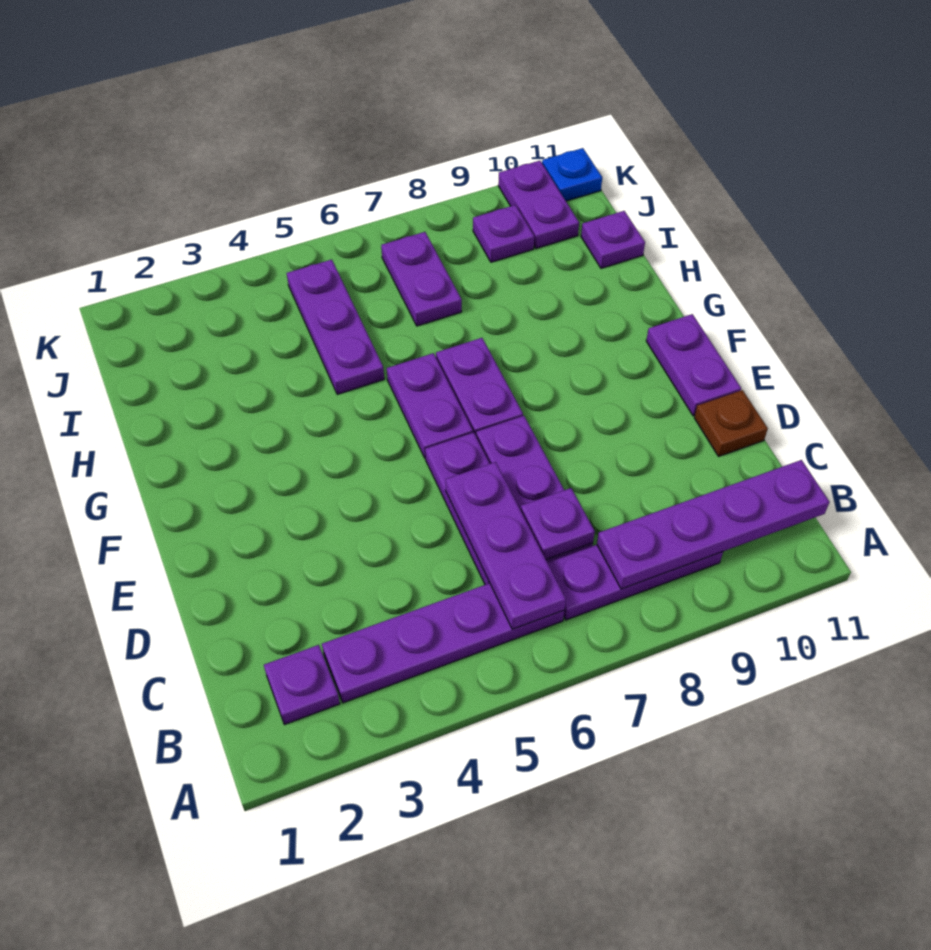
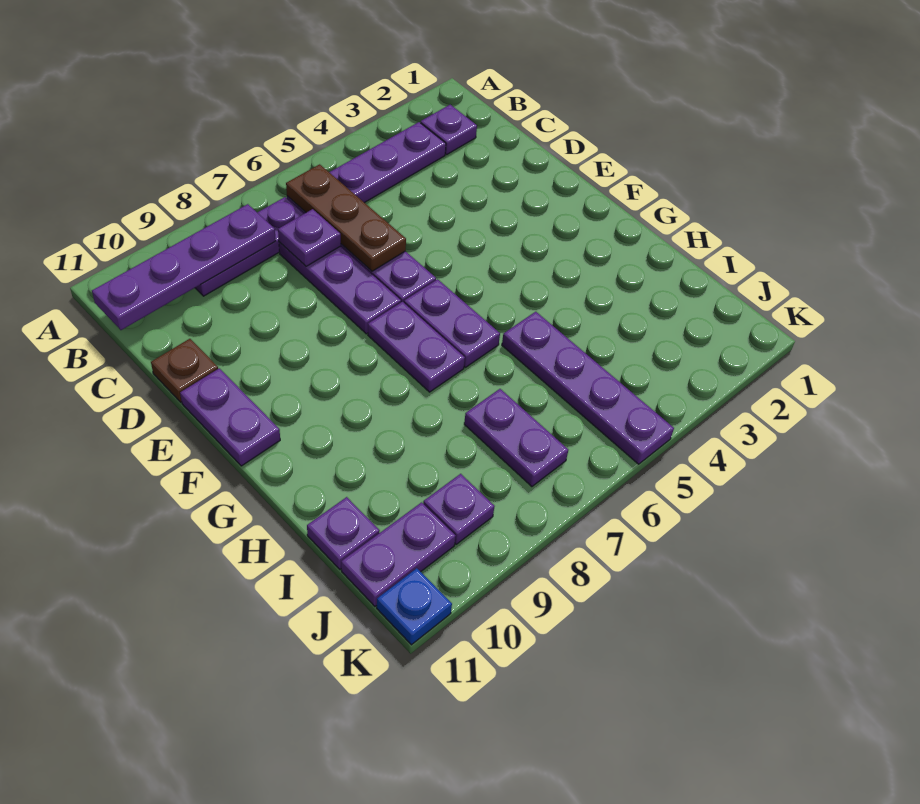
purple 1x3 plate [446,462,566,629] -> brown 1x3 plate [286,164,406,271]
purple 1x3 plate [287,260,384,395] -> purple 1x4 plate [502,312,674,464]
purple 1x2 plate [498,161,579,249] -> purple 1x2 plate turned to [341,502,456,606]

